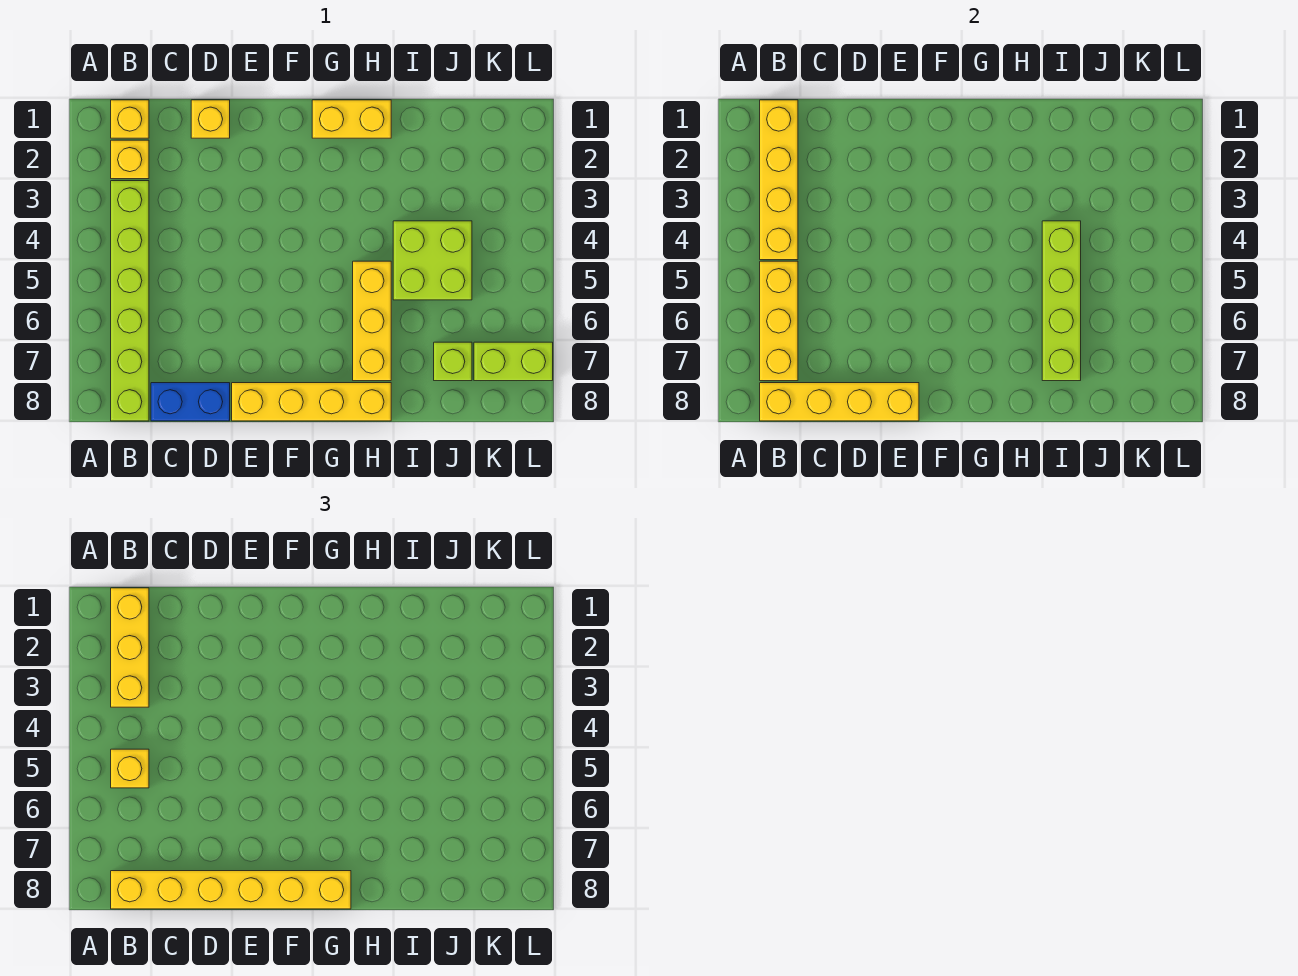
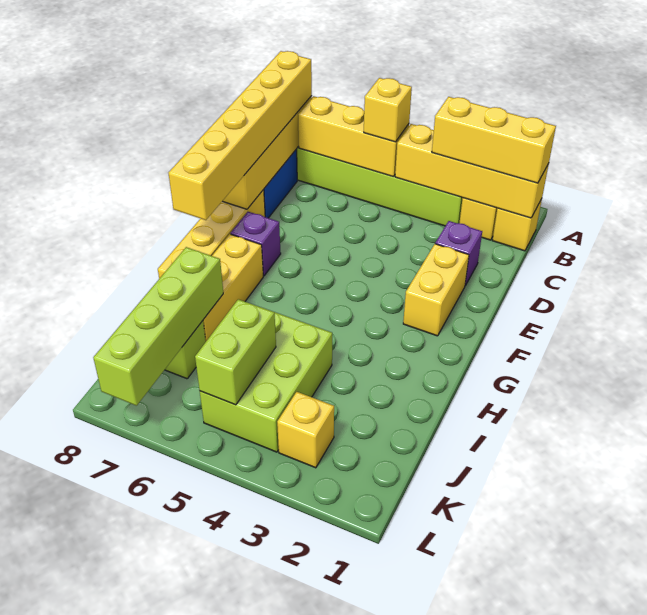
yellow 1x1 brick [191,100,230,138] -> yellow 1x1 brick moved to [277,392,334,468]
none -> purple 1x1 brick [435,221,482,286]
none -> purple 1x1 brick [231,212,281,276]
yellow 1x2 brick [312,100,391,138] -> yellow 1x2 brick moved to [403,244,469,336]
yellow 1x3 brick [353,261,391,381] -> yellow 1x3 brick turned to [203,234,263,341]
lime 2x2 brick [393,221,472,300] -> lime 2x3 brick [200,313,332,452]
lime 1x4 brick [1042,221,1081,381] -> lime 1x4 brick turned to [93,247,223,406]
lime 1x2 brick [474,342,553,381] -> lime 1x2 brick moved to [195,299,276,405]

